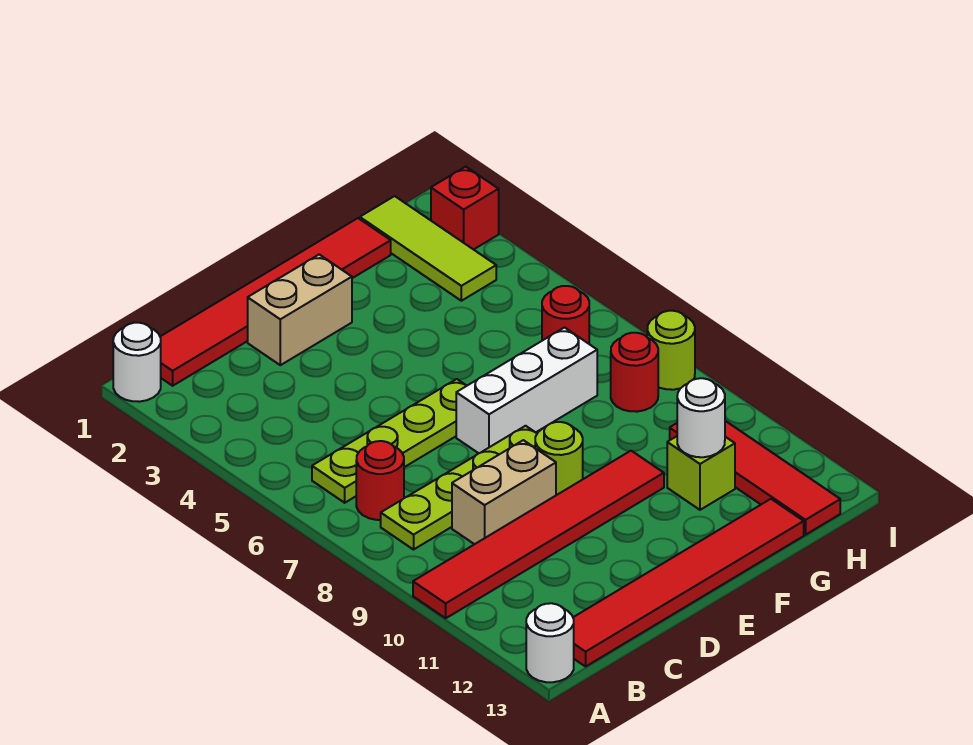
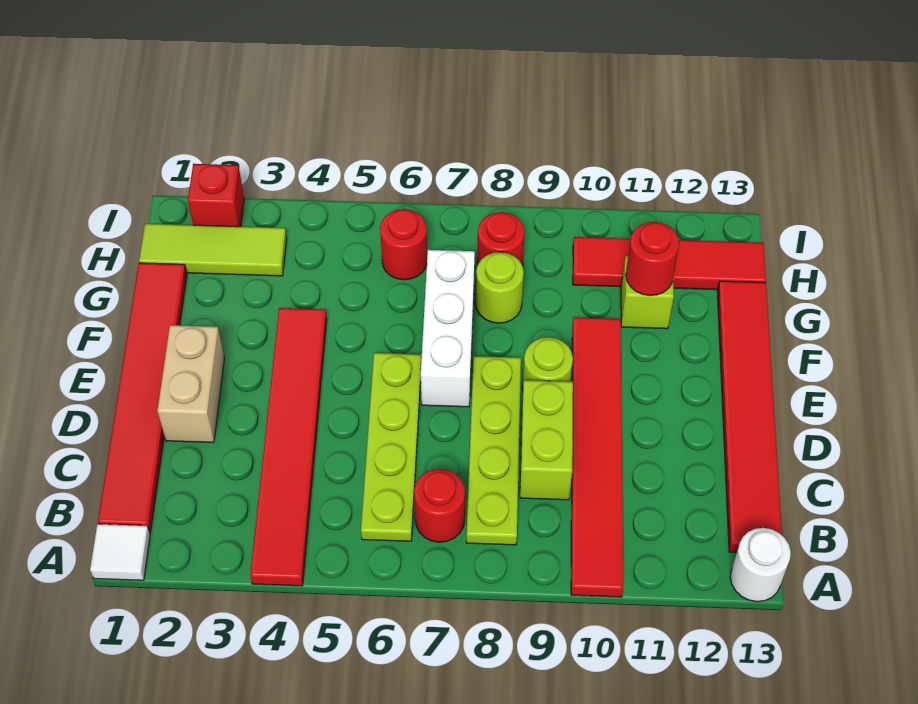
white 1x1 round brick [113,323,161,402] -> white 1x1 tile [90,524,150,580]
none -> red 1x6 tile [250,308,327,586]
tan 1x2 brick [452,440,556,544] -> lime 1x2 brick [520,380,573,500]
white 1x1 round brick [677,378,725,457] -> red 1x1 round brick [626,222,679,296]
lime 1x1 round brick [647,311,695,390] -> lime 1x1 round brick moved to [476,252,524,323]

